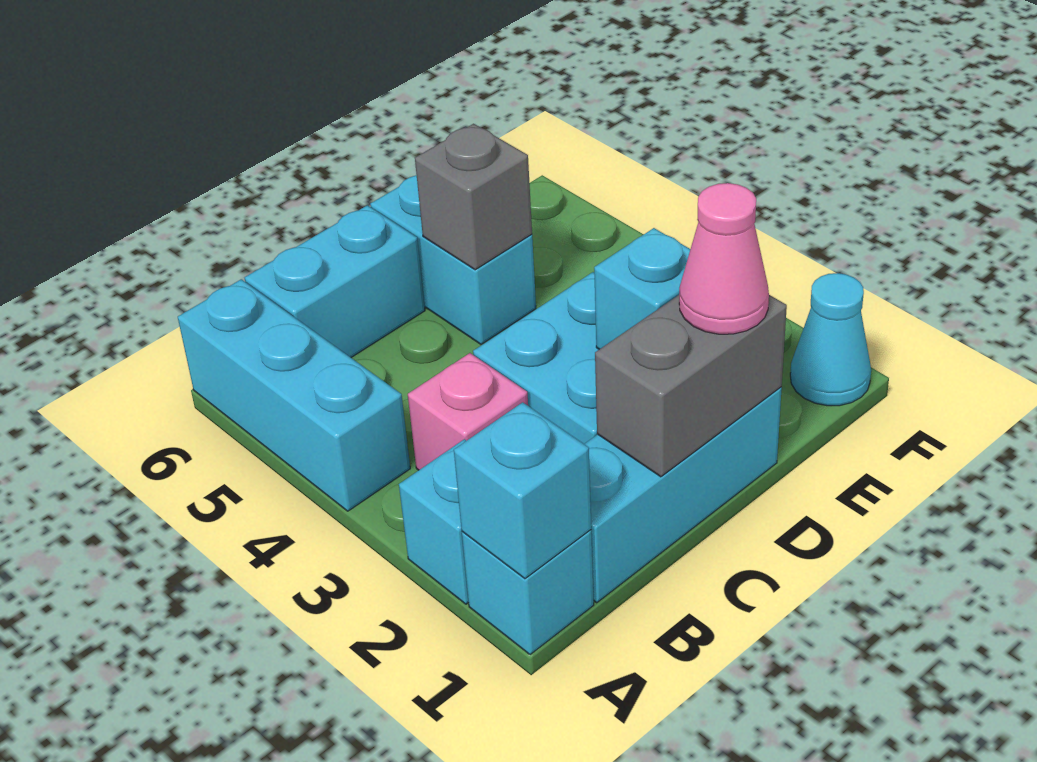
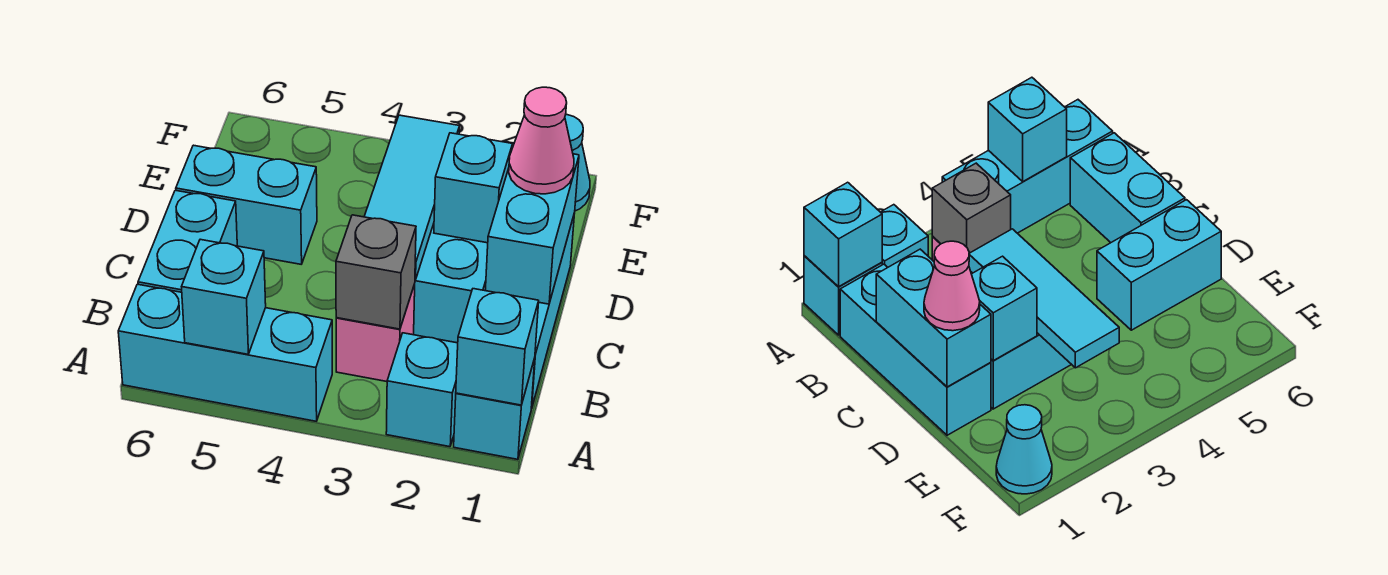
none -> cyan 1x1 brick [182,239,266,354]
grey 1x2 brick [595,295,787,477] -> cyan 1x2 brick [485,154,579,304]
none -> cyan 1x3 tile [364,115,460,280]
grey 1x1 brick [415,124,532,270] -> grey 1x1 brick moved to [336,215,416,329]

